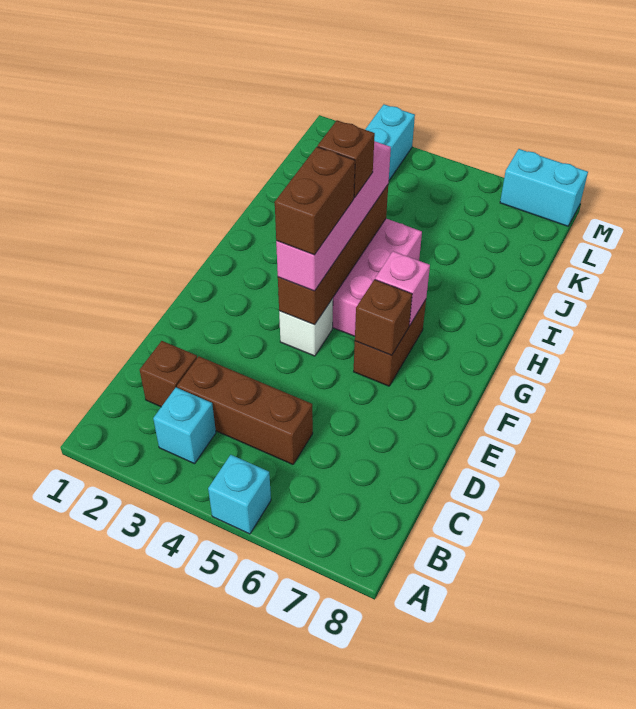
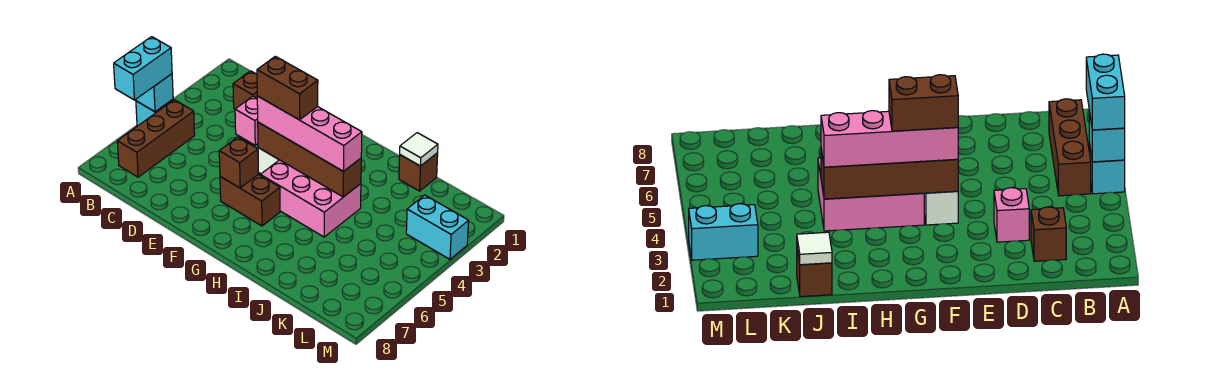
cyan 1x1 brick [153,388,216,464] -> cyan 1x1 brick moved to [136,74,173,112]
brown 1x3 brick [177,356,313,464] -> brown 1x3 brick moved to [117,100,195,177]
pink 1x1 brick [375,251,430,326] -> pink 1x1 brick moved to [235,96,258,145]
brown 1x1 brick [318,120,375,198] -> brown 1x1 brick moved to [399,153,438,191]
none -> white 1x1 tile [400,133,438,166]
cyan 1x2 brick [500,149,588,226] -> cyan 1x2 brick moved to [114,37,172,100]

